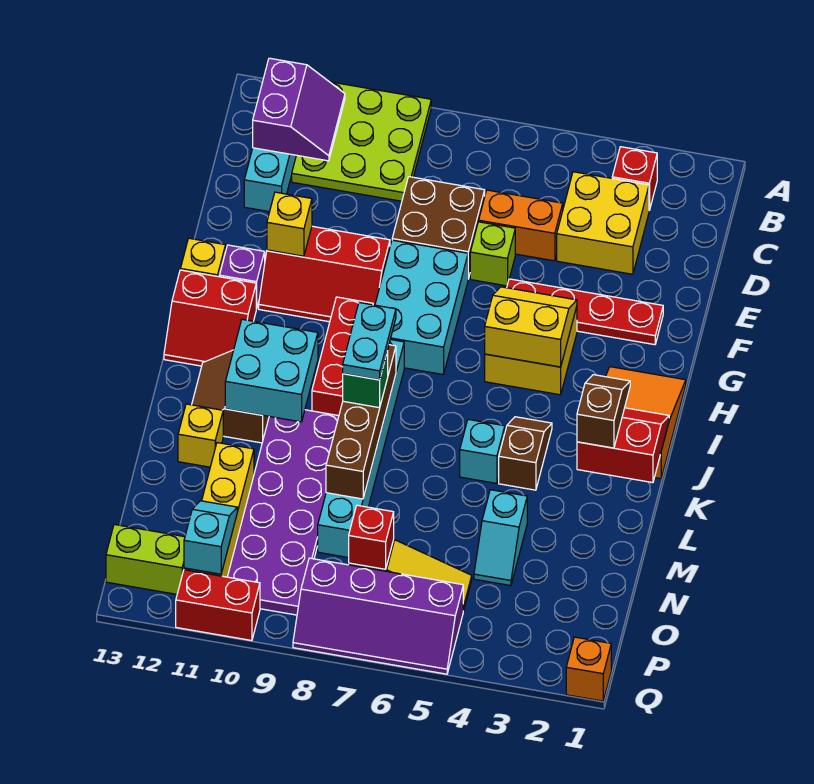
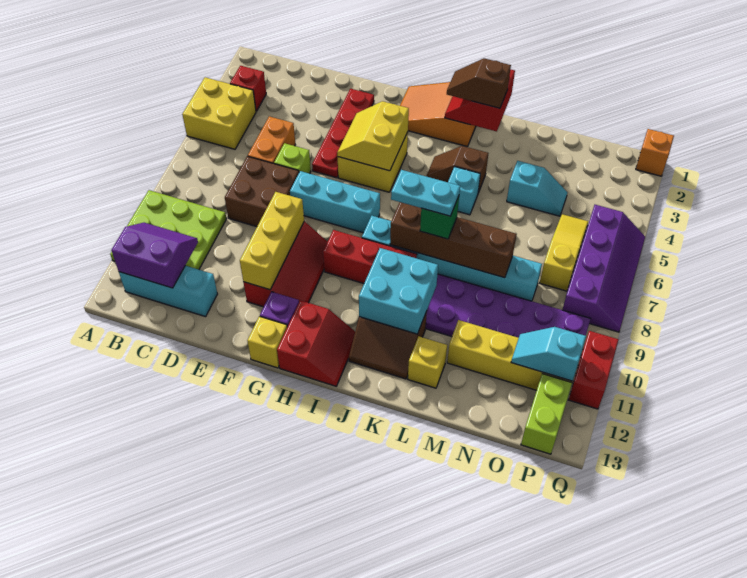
yellow 2x2 brick [557,172,649,274] -> yellow 2x2 brick moved to [182,77,256,149]
cyan 2x3 brick [375,240,468,374] -> cyan 1x3 brick [290,171,380,233]
yellow 1x1 brick [267,192,312,256] -> yellow 1x3 brick [240,192,304,290]
red 1x1 brick [349,505,394,569] -> none

